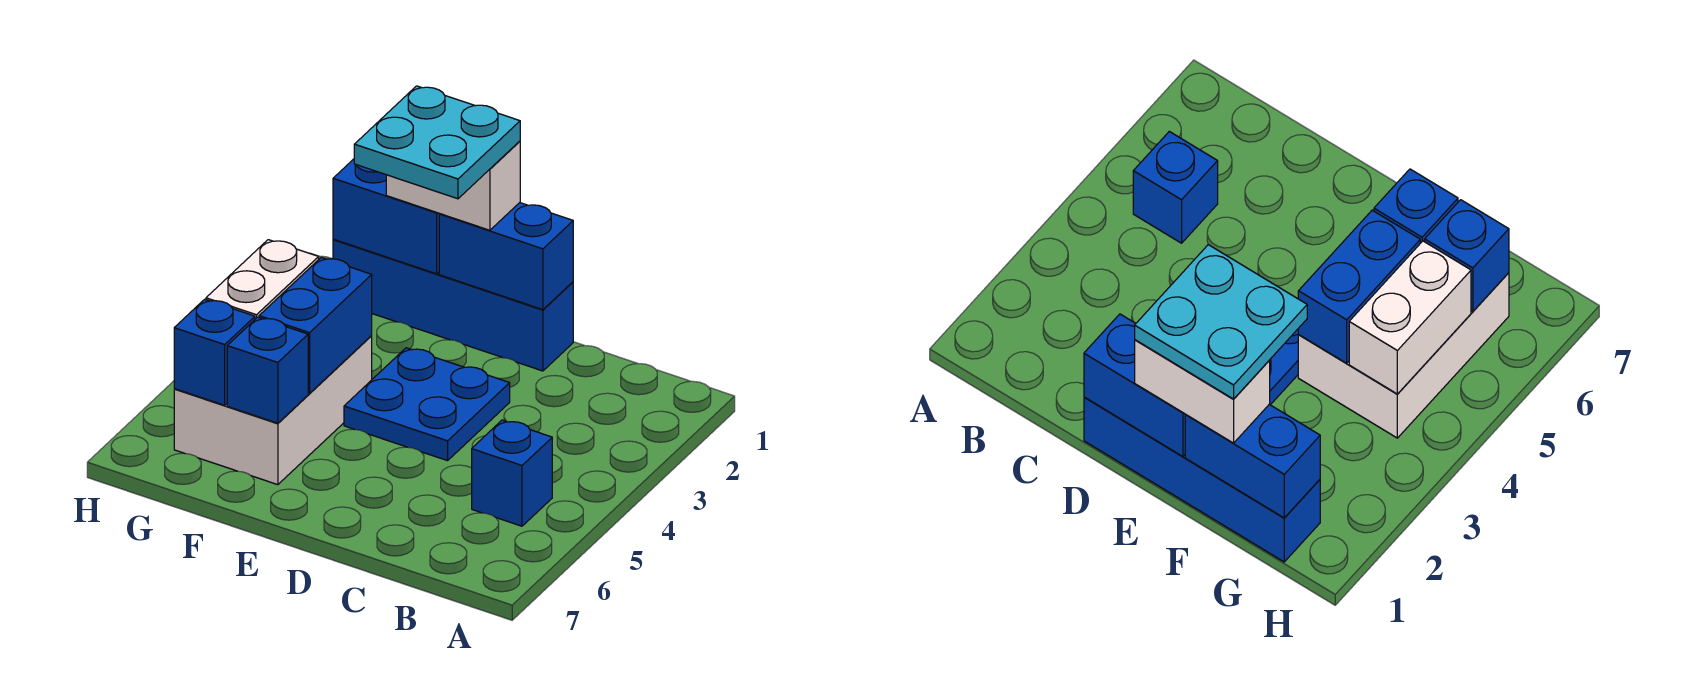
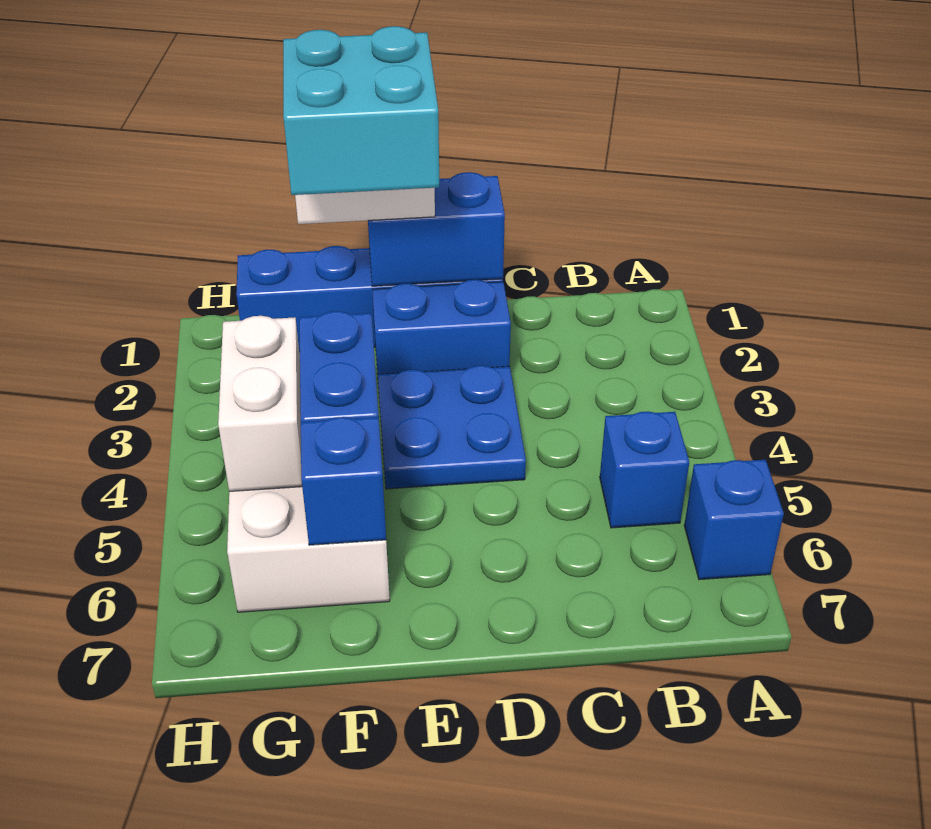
cyan 2x2 plate [354,86,520,199] -> cyan 2x2 brick [283,26,439,195]
blue 1x2 brick [333,159,440,274] -> blue 1x2 brick moved to [372,280,511,374]
blue 1x1 brick [174,299,255,405] -> blue 1x1 brick moved to [684,460,784,580]

